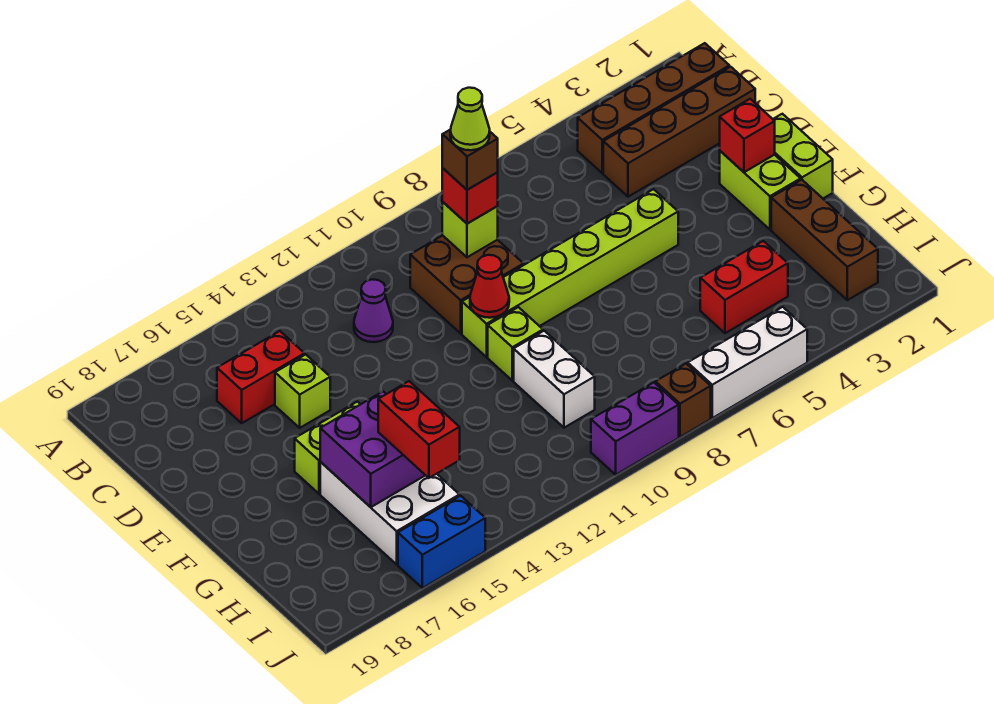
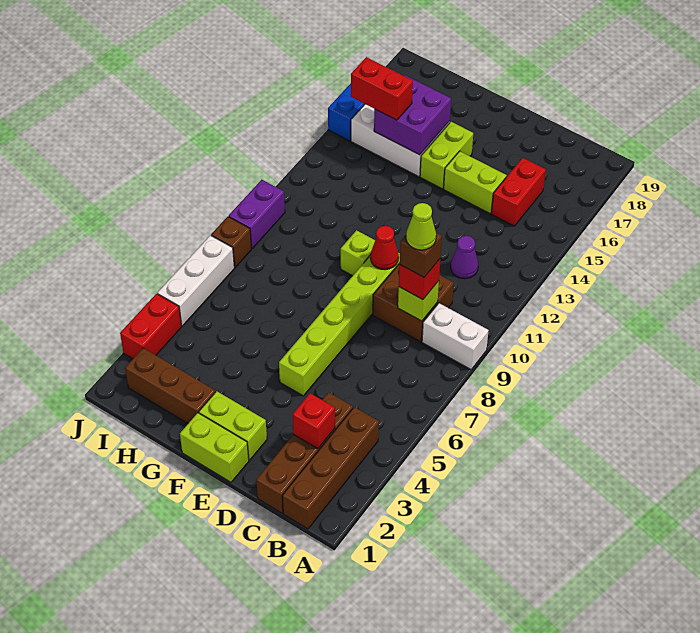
lime 1x1 brick [275,355,330,428] -> lime 1x2 brick [444,151,507,214]
red 1x1 brick [720,99,775,172] -> red 1x1 brick moved to [292,393,335,449]
white 1x2 brick [514,331,595,428] -> white 1x2 brick moved to [422,303,489,370]
red 1x2 brick [700,241,788,333] -> red 1x2 brick moved to [120,294,182,359]

